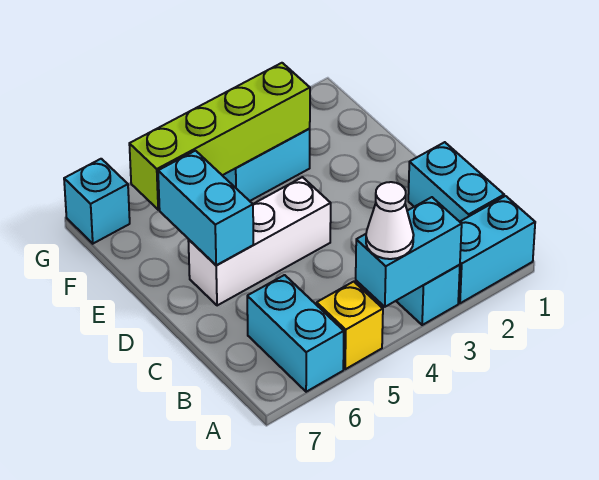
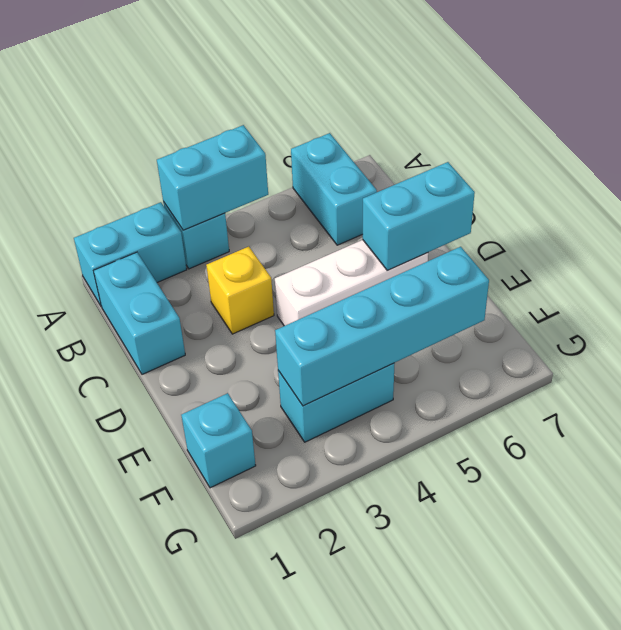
white 1x1 cone [366,182,414,259] -> none
yellow 1x1 brick [317,282,383,369] -> yellow 1x1 brick moved to [206,247,274,334]
cyan 1x2 brick [158,151,254,265] -> cyan 1x2 brick turned to [363,162,475,270]
lime 1x4 brick [129,63,310,210] -> cyan 1x4 brick [275,247,489,406]
cyan 1x1 brick [64,159,130,244] -> cyan 1x1 brick moved to [181,393,256,488]

